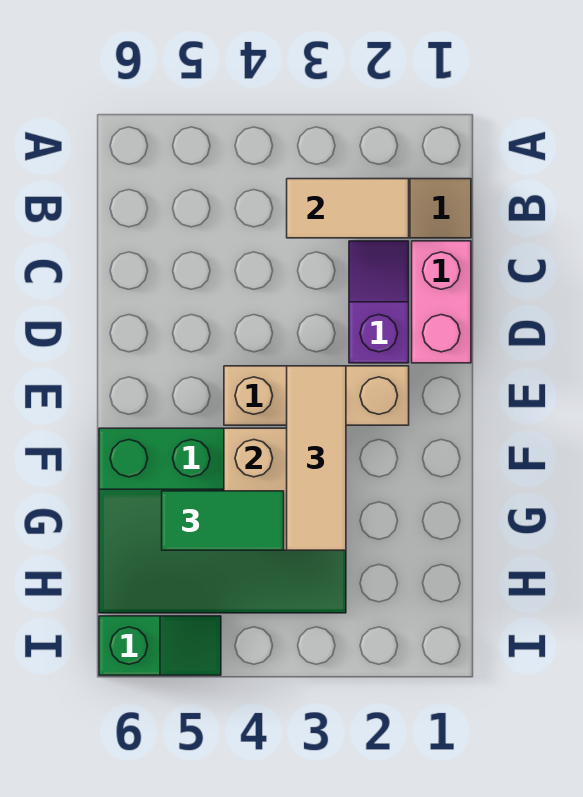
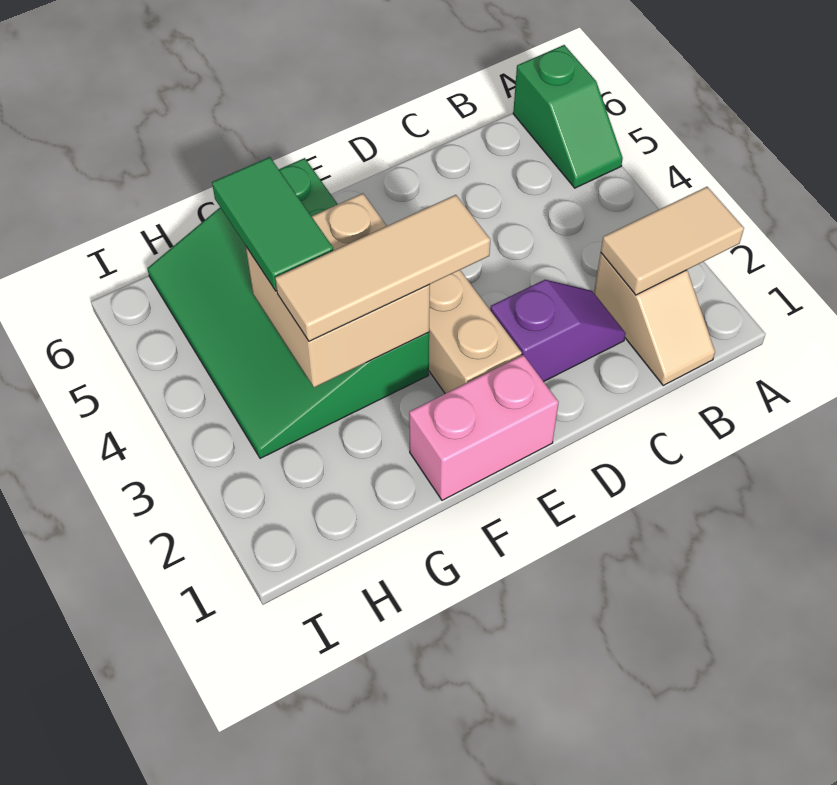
tan 1x2 tile [287,179,409,238] -> tan 1x2 tile turned to [601,187,744,295]
pink 1x2 brick [412,241,471,363] -> pink 1x2 brick moved to [409,355,559,500]
green 1x2 slope [99,616,221,675] -> green 1x2 slope moved to [513,45,623,188]

